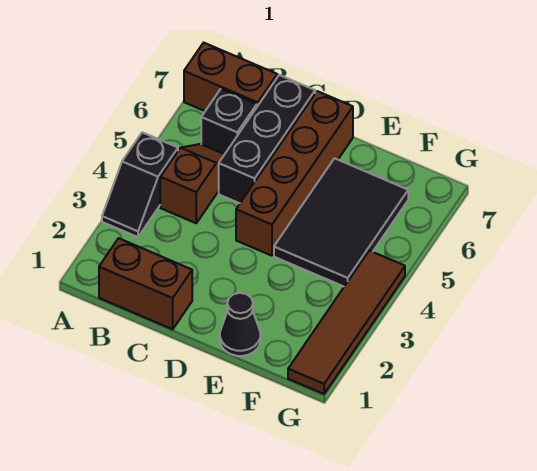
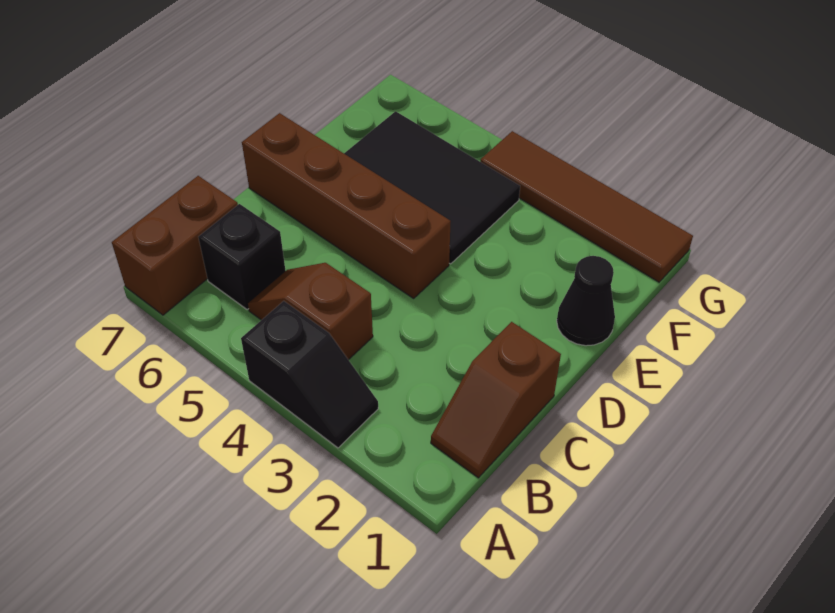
brown 1x2 brick [99,238,192,329] -> brown 1x2 slope [431,322,561,478]
black 1x3 brick [219,75,315,203] -> none

